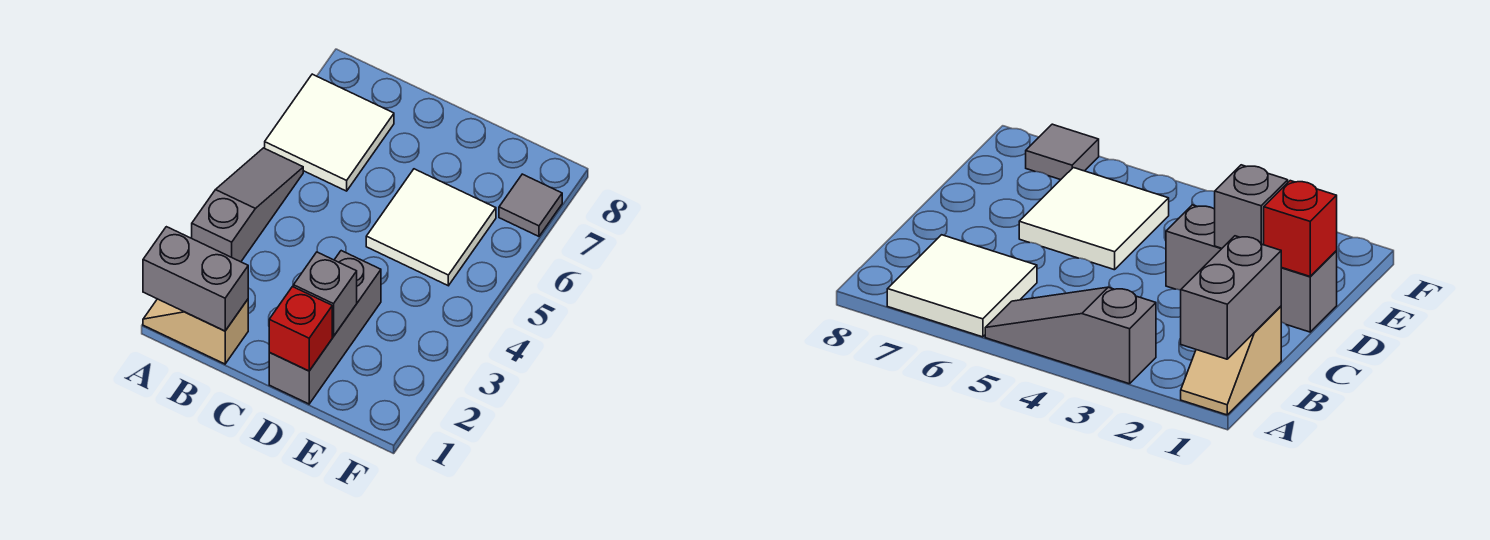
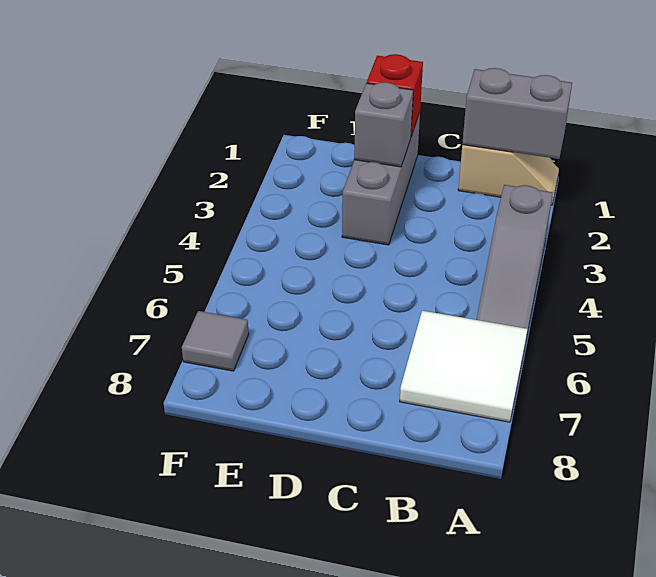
white 2x2 tile [366,169,496,286] -> none

